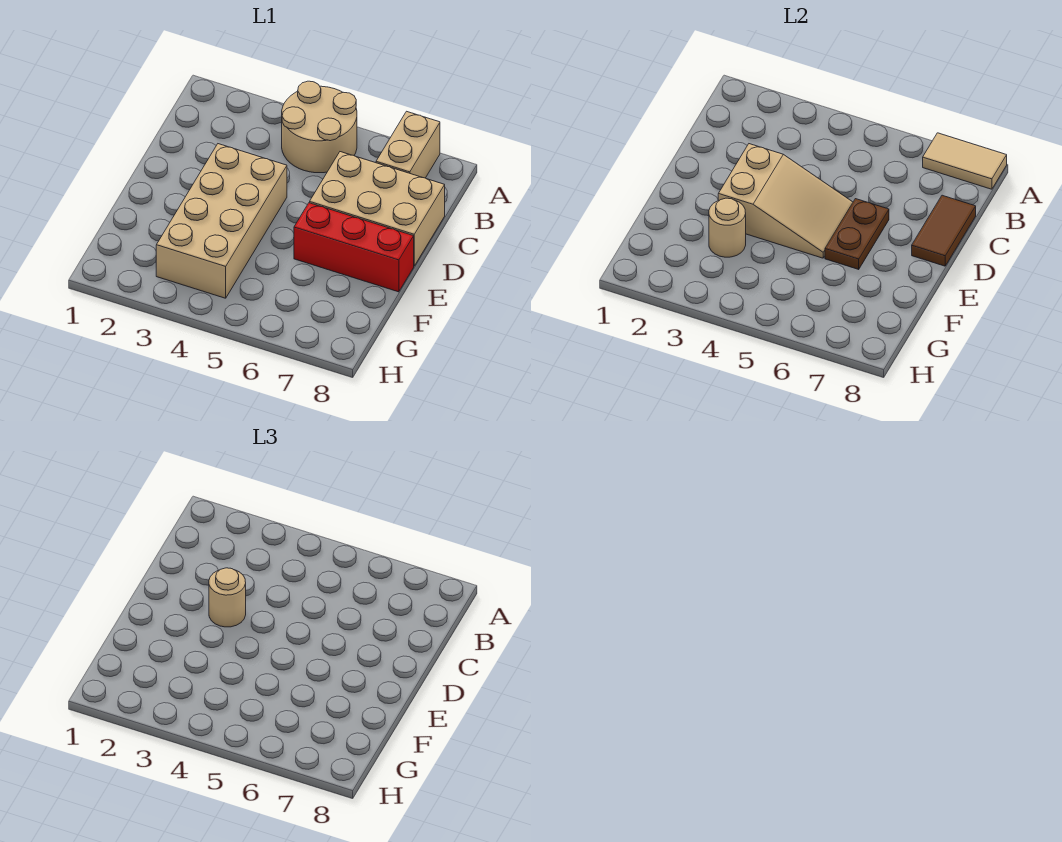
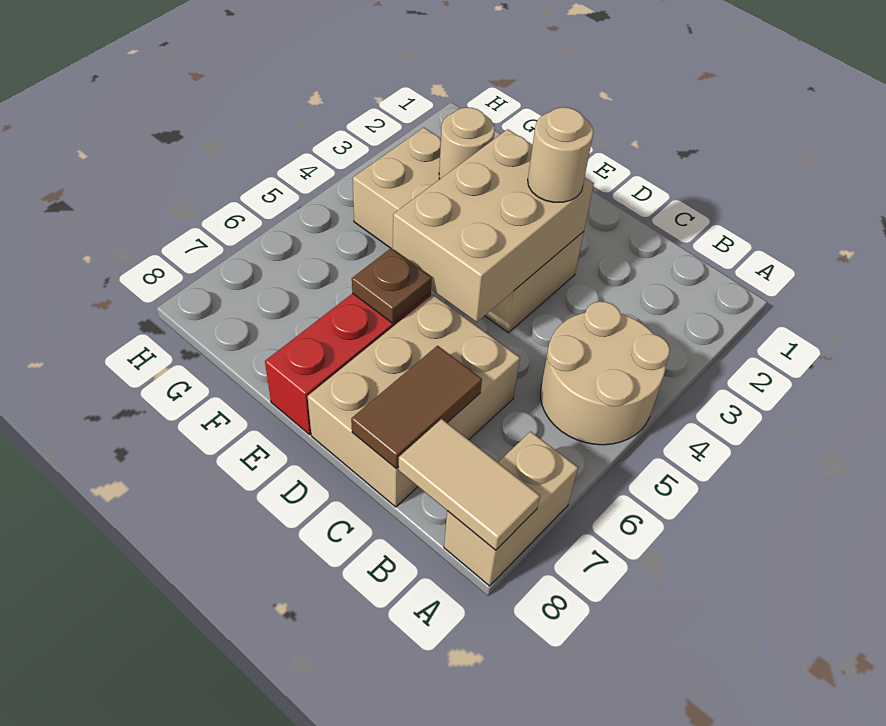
tan 1x2 brick [376,111,440,178] -> tan 1x2 brick turned to [444,432,578,586]
tan 1x2 tile [923,133,1007,189] -> tan 1x2 tile turned to [399,419,540,550]
brown 1x2 tile [912,195,976,266] -> brown 1x2 tile turned to [351,346,482,468]
tan 2x3 slope [718,144,853,258] -> tan 2x3 brick [393,129,594,322]
brown 1x2 plate [825,199,889,269] -> brown 1x1 plate [352,248,432,323]

